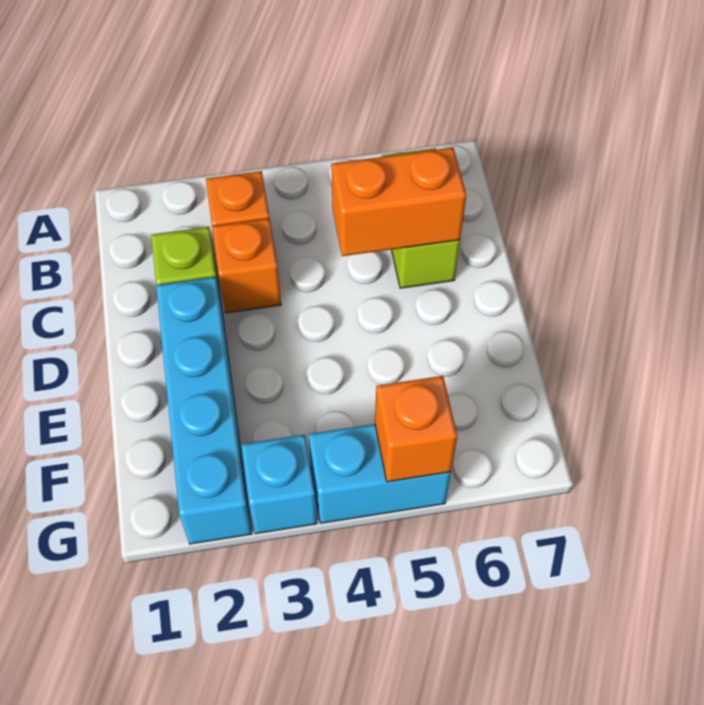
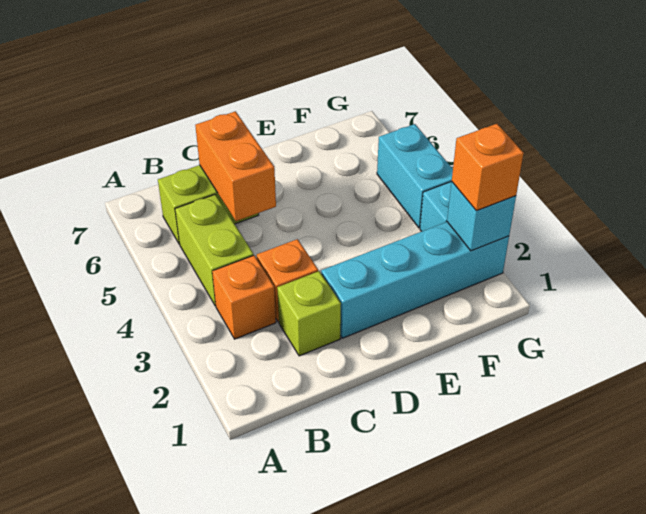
none -> lime 1x2 brick [175,194,254,306]
none -> cyan 1x1 brick [447,182,516,251]
orange 1x1 brick [375,376,457,482] -> orange 1x1 brick moved to [452,124,524,211]

